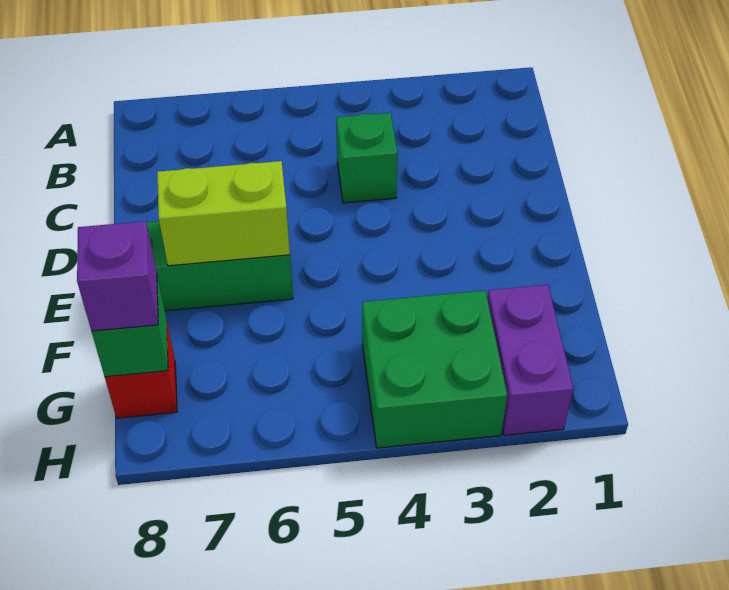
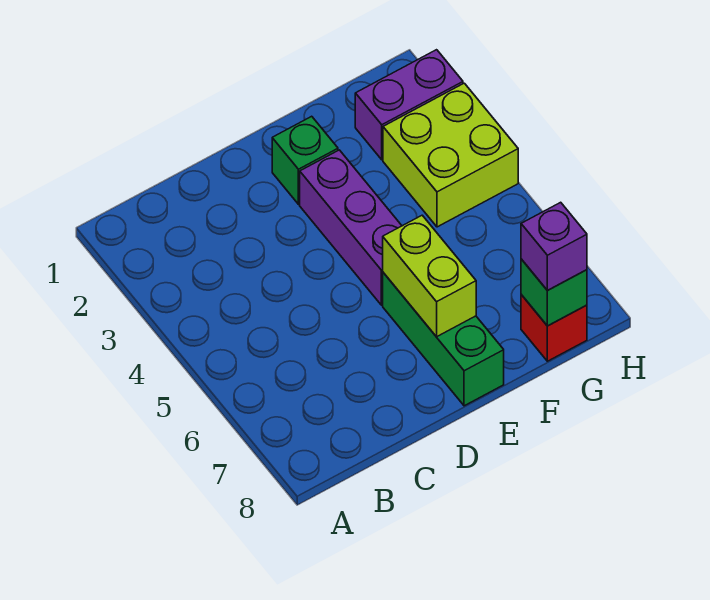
green 1x1 brick [336,113,398,203] -> green 1x1 brick moved to [272,116,338,204]
none -> purple 1x3 brick [300,150,402,305]
green 2x2 brick [362,291,507,448] -> lime 2x2 brick [383,83,518,227]

